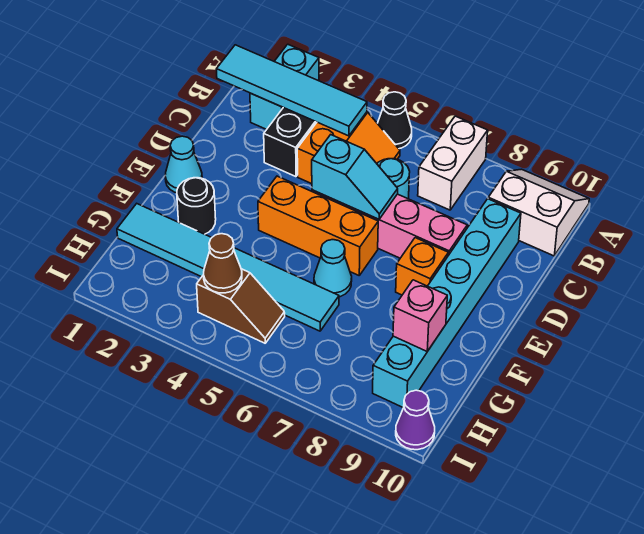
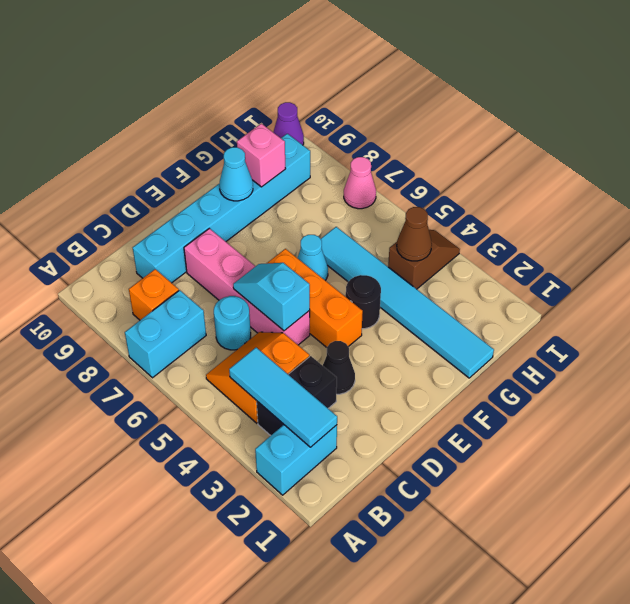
black 1x1 cone [377,92,412,149] -> black 1x1 cone moved to [323,341,355,394]
white 1x2 brick [418,116,488,210] -> cyan 1x2 brick [125,290,206,378]
white 2x2 slope [488,169,589,256] -> none
cyan 1x4 tile [216,45,367,136] -> cyan 1x3 tile [229,348,337,447]
cyan 1x1 cone [165,136,202,193] -> cyan 1x1 cone moved to [219,147,253,201]
orange 1x1 brick [396,238,448,295] -> orange 1x1 brick moved to [129,269,179,320]
black 1x1 round brick [177,178,216,234] -> black 1x1 round brick moved to [346,275,381,329]
brown 1x2 slope [197,269,285,343] -> brown 1x2 slope turned to [388,230,460,289]
none -> pink 1x1 cone [344,157,376,209]

